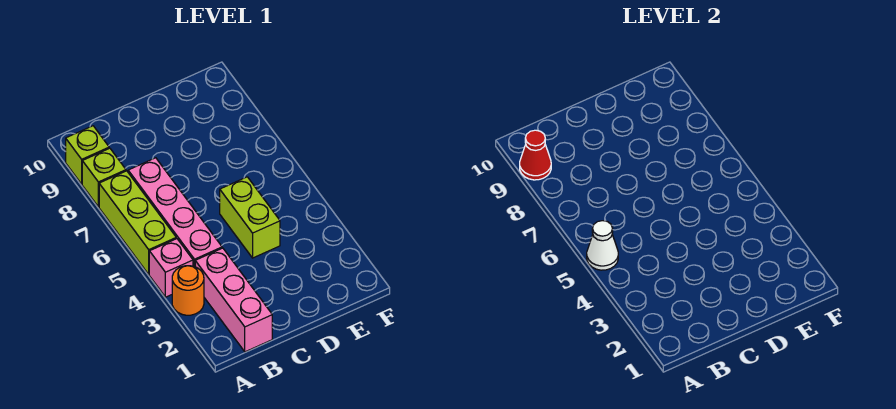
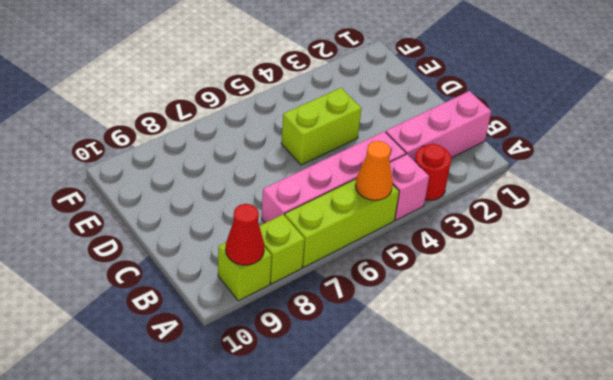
orange 1x1 round brick [172,266,204,315] -> red 1x1 round brick [415,144,451,200]
white 1x1 cone [587,221,618,270] -> orange 1x1 cone [356,141,393,200]

